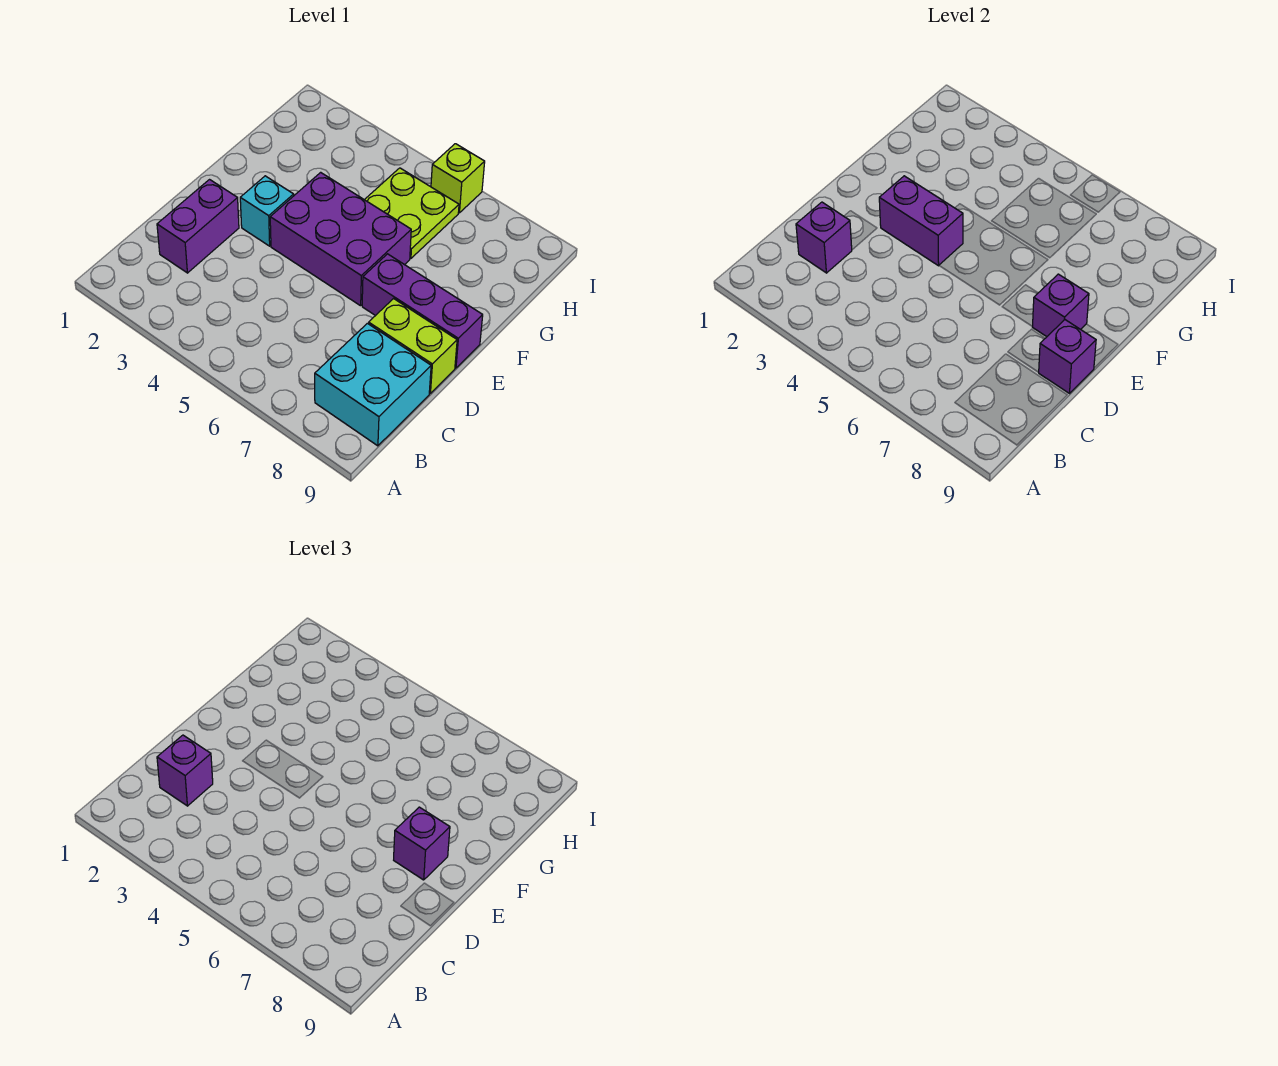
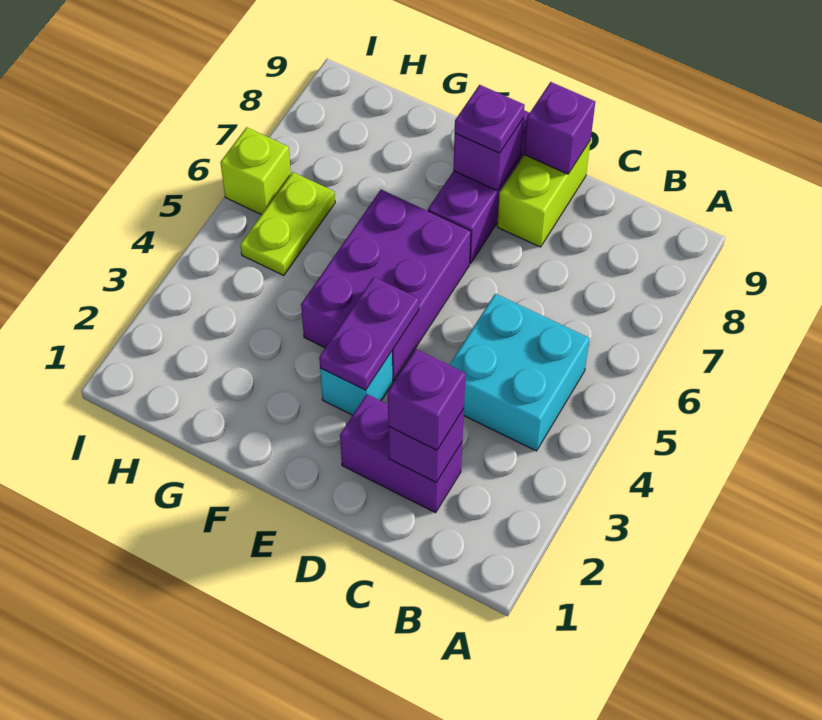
cyan 2x2 brick [315,323,431,446] -> cyan 2x2 brick moved to [450,294,590,451]
purple 1x2 brick [879,176,963,266] -> purple 1x2 plate [319,277,419,390]
purple 1x1 brick [394,807,450,880] -> purple 1x1 plate [455,85,525,153]
lime 2x2 plate [365,168,459,258] -> lime 1x2 plate [240,172,335,275]

